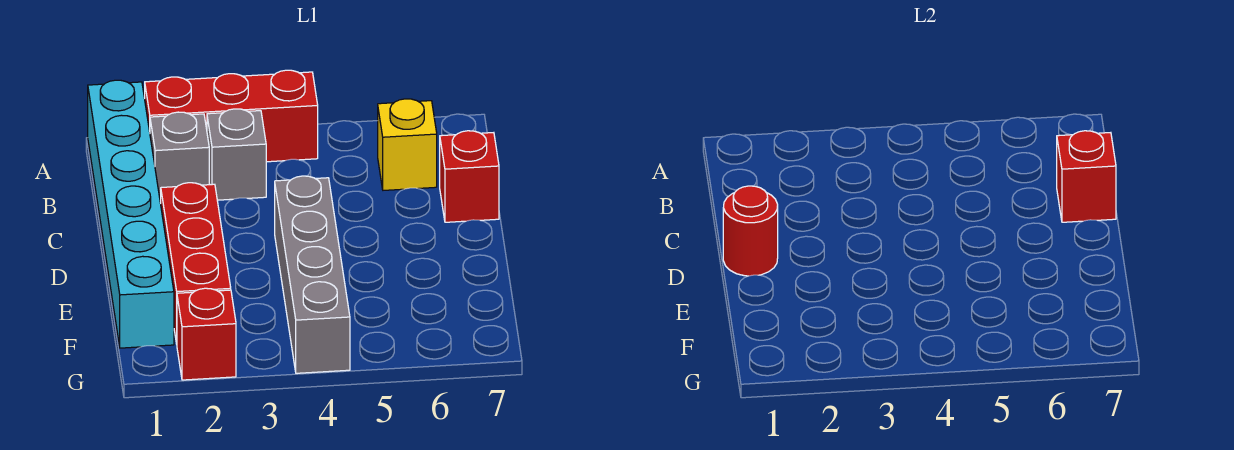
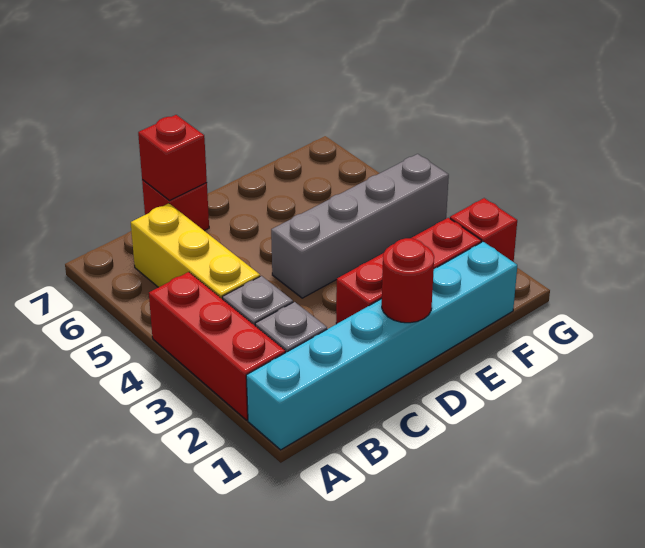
yellow 1x1 brick [378,99,437,190] -> yellow 1x3 brick [131,203,260,298]

